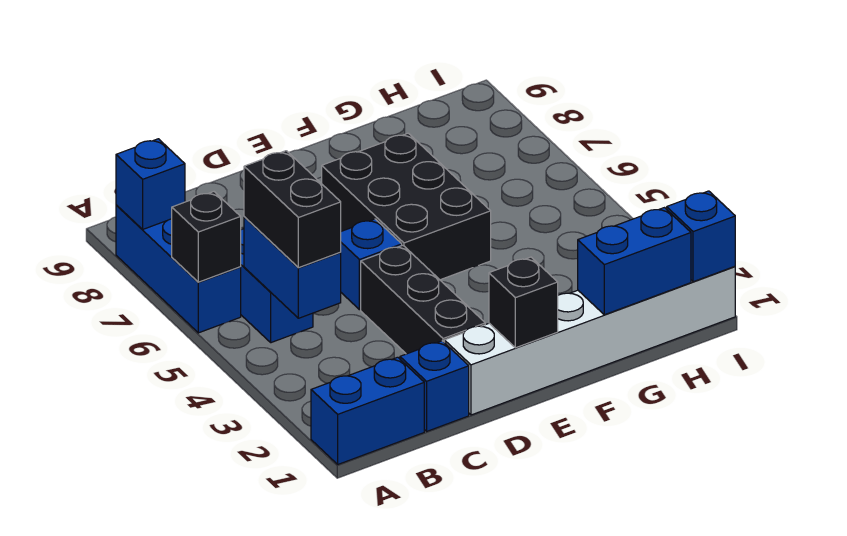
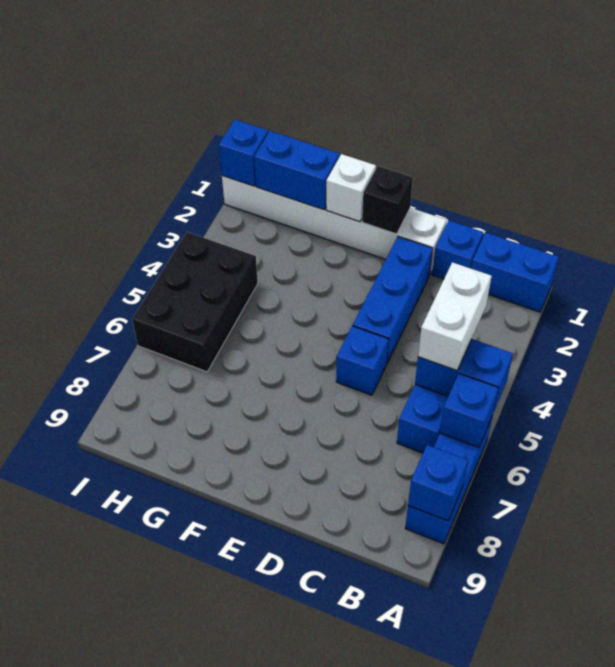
black 1x1 brick [172,192,241,282] -> blue 1x1 brick [440,374,498,447]
blue 1x2 brick [244,217,341,318] -> blue 1x2 brick turned to [415,339,513,413]
black 1x2 brick [244,151,341,268] -> white 1x2 brick [418,262,492,371]
black 1x3 brick [361,245,485,354] -> blue 1x3 brick [353,237,433,363]
black 2x3 brick [322,133,491,280] -> black 2x3 brick moved to [132,232,258,372]
none -> white 1x1 brick [326,154,376,222]

